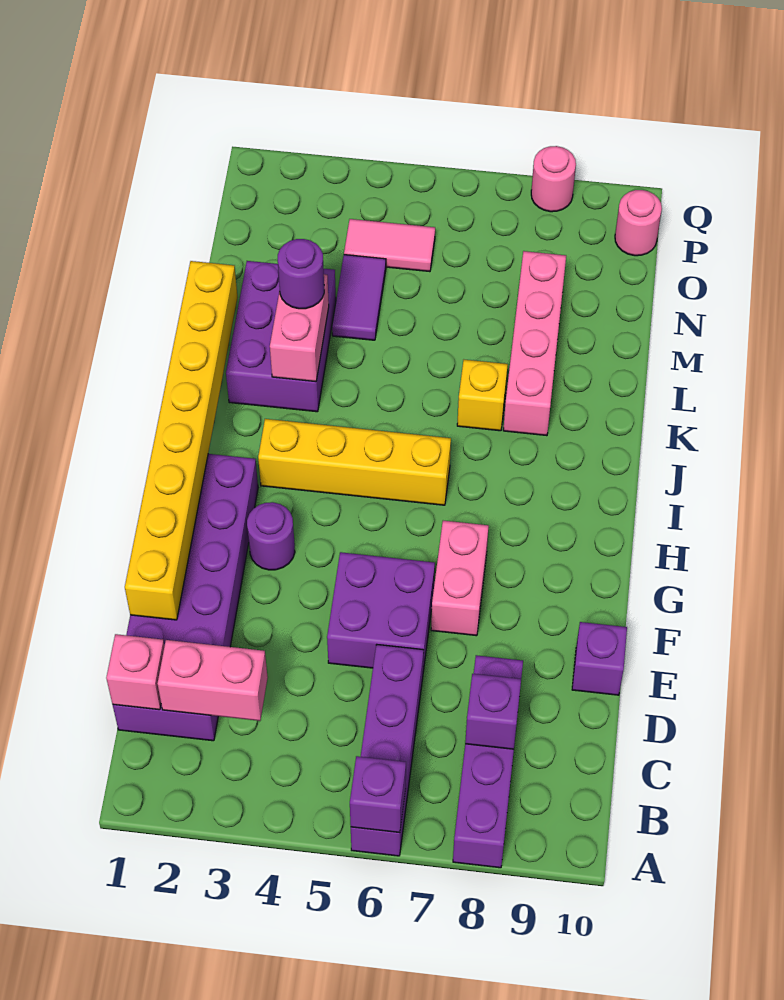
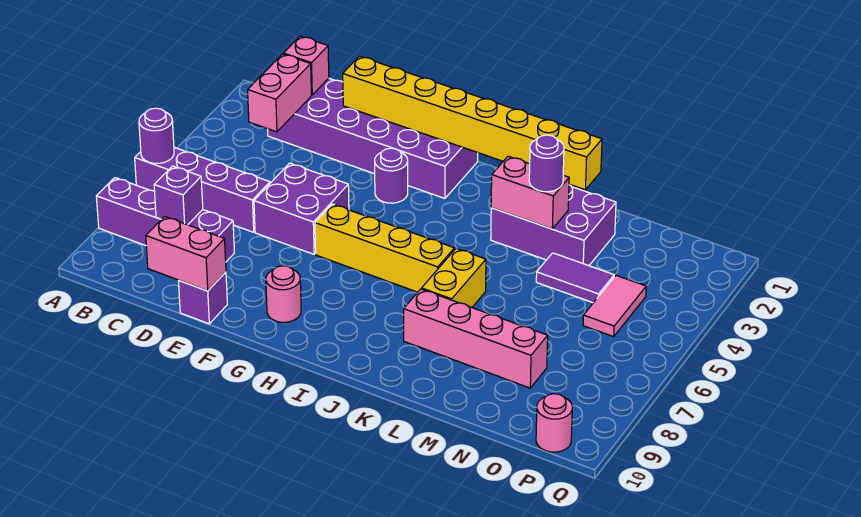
purple 1x1 brick [350,756,406,833] -> purple 1x1 round brick [139,108,174,164]
pink 1x2 brick [431,521,489,636] -> pink 1x2 brick moved to [146,217,226,291]
yellow 1x4 brick [258,419,451,505] -> yellow 1x4 brick turned to [315,204,454,292]
yellow 1x1 brick [457,360,508,431] -> yellow 1x2 brick [422,249,486,307]
pink 1x1 round brick [531,146,576,212] -> pink 1x1 round brick moved to [266,266,301,322]

